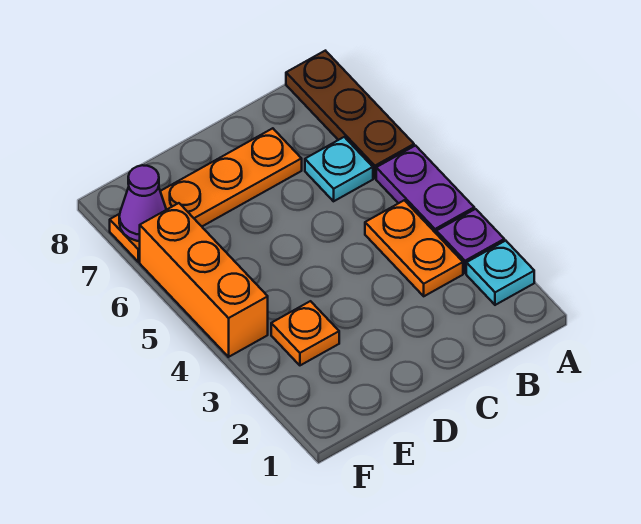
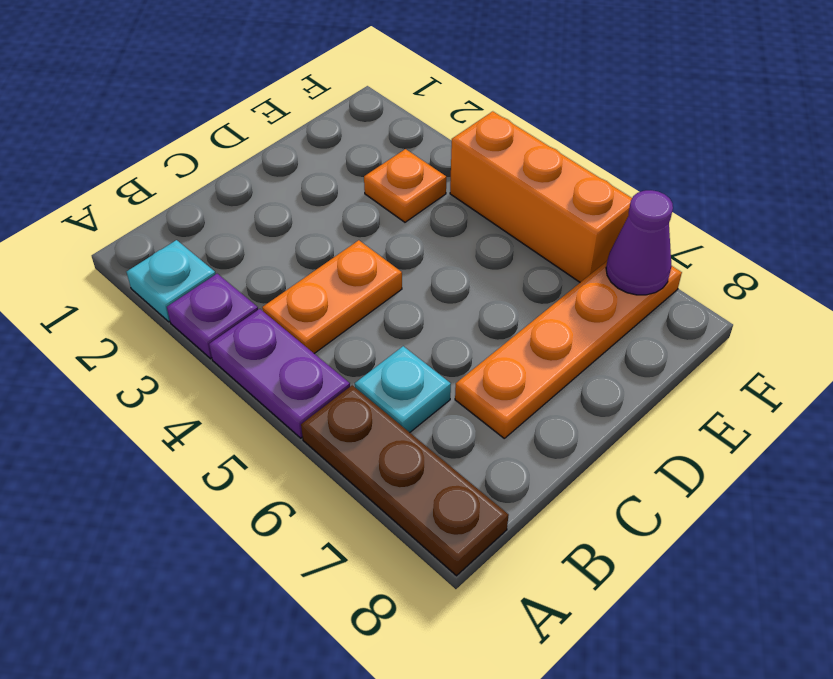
orange 1x2 plate [365,200,463,296] -> orange 1x2 plate turned to [262,240,402,353]

